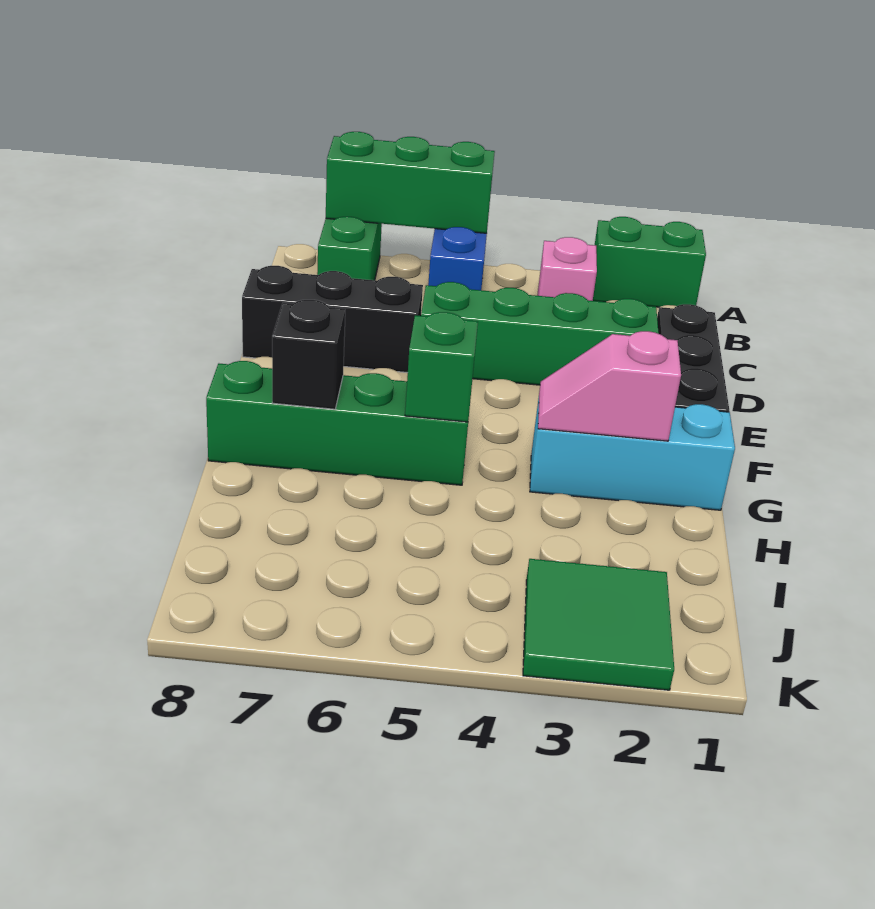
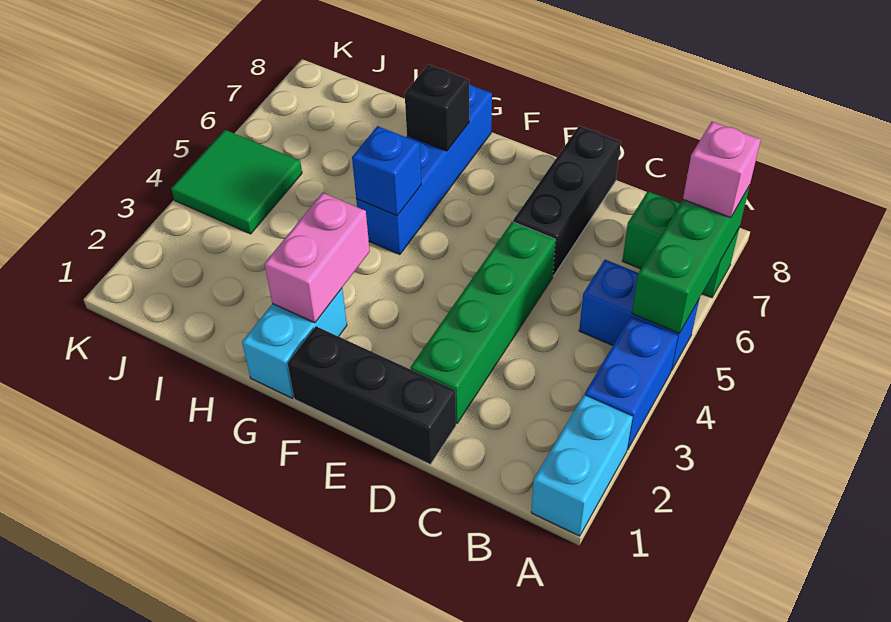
green 1x2 brick [593,217,706,307] -> cyan 1x2 brick [531,395,633,536]
none -> blue 1x2 brick [585,316,678,450]
pink 1x1 brick [537,237,597,301] -> pink 1x1 brick moved to [683,122,761,218]
cyan 1x3 brick [530,398,735,510] -> cyan 1x2 brick [242,289,347,398]
pink 1x2 slope [538,331,681,441] -> pink 1x2 brick [264,193,370,323]
green 1x4 brick [206,361,468,485] -> blue 1x4 brick [356,84,492,255]
green 1x1 brick [405,312,478,422] -> blue 1x1 brick [352,126,421,216]
green 2x2 tile [523,559,674,690] -> green 2x2 tile moved to [171,130,302,234]

